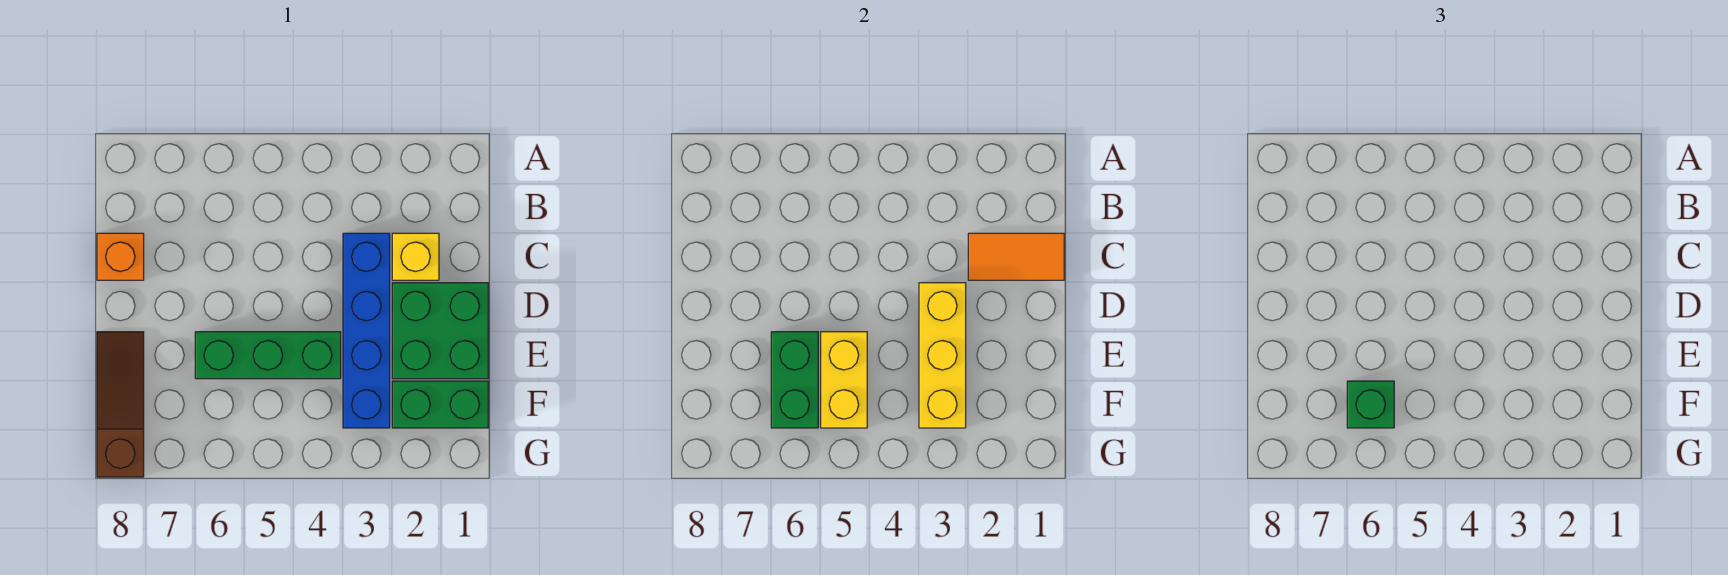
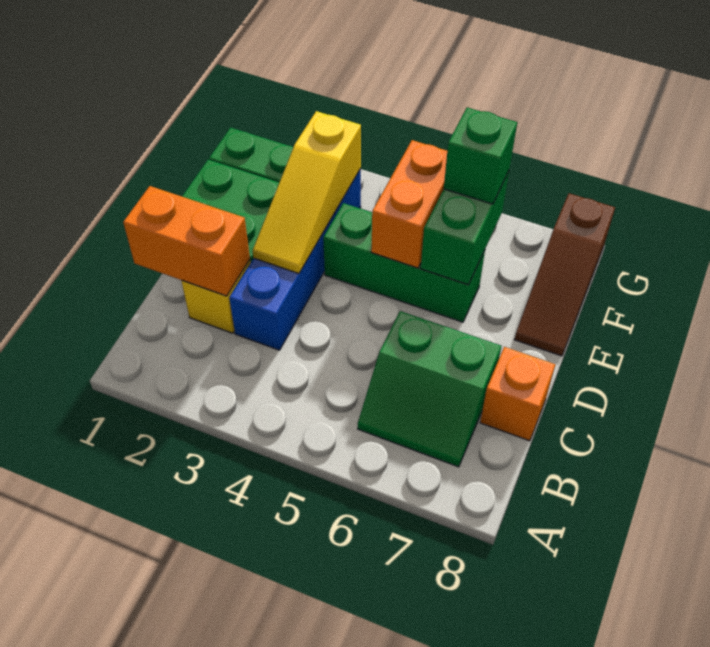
none -> green 2x2 slope [358,311,501,467]
orange 1x2 tile [968,233,1064,280] -> orange 1x2 brick [123,186,250,296]
yellow 1x3 brick [919,283,966,428] -> yellow 1x3 slope [253,111,361,274]
yellow 1x2 brick [821,332,867,428] -> orange 1x2 brick [371,140,447,268]

